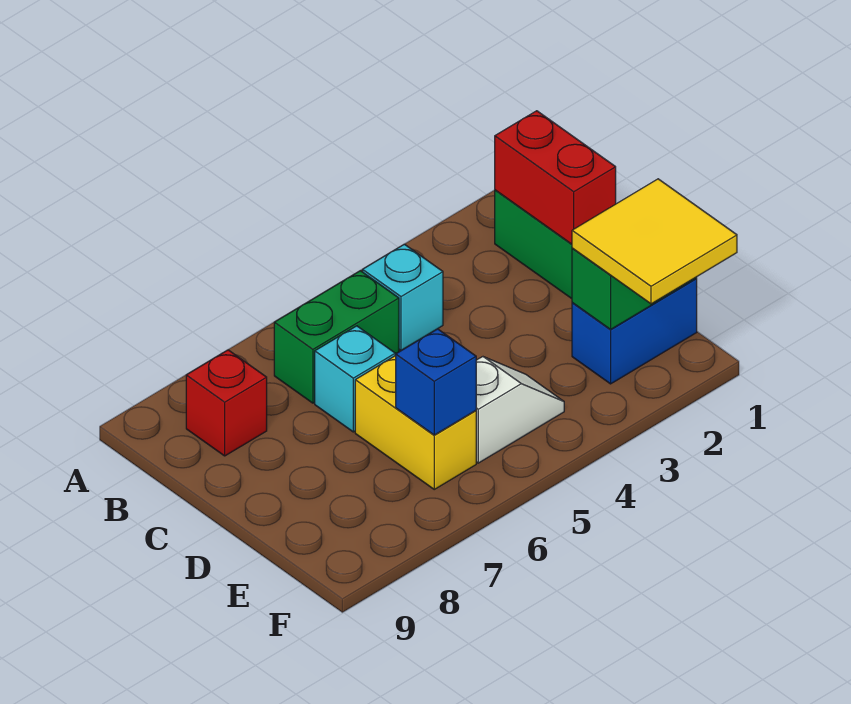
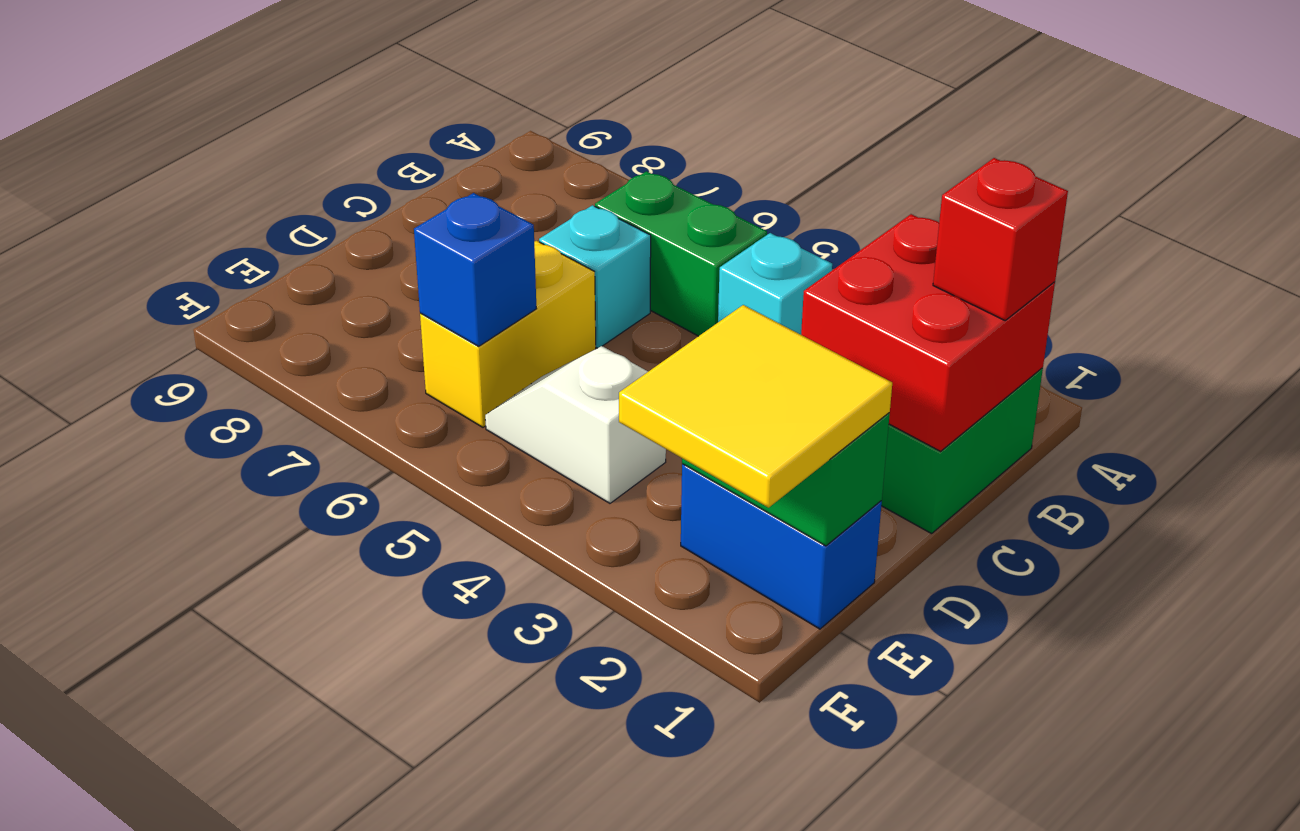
red 1x2 brick [495,111,616,244] -> red 2x2 brick [801,214,1055,451]
red 1x1 brick [186,350,267,456] -> red 1x1 brick moved to [933,158,1068,320]
white 1x2 slope [476,357,564,463] -> white 1x2 slope turned to [485,346,666,503]

